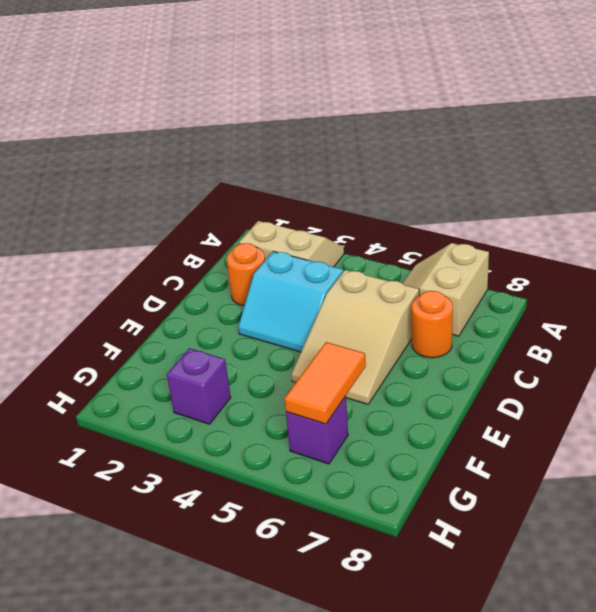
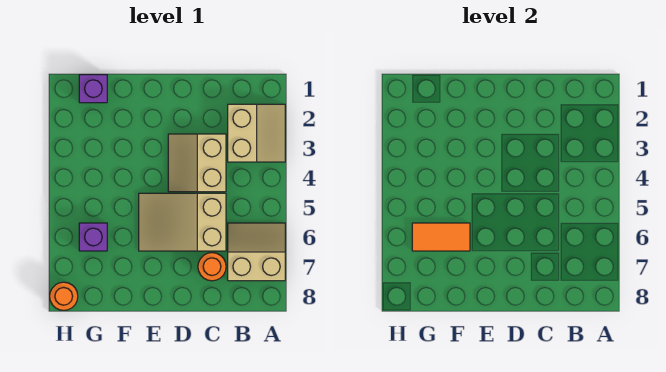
orange 1x1 round brick [227,243,265,306] -> orange 1x1 round brick moved to [50,282,78,310]
cyan 2x2 slope [238,251,343,352] -> tan 2x2 slope [168,134,226,192]
purple 1x1 brick [167,348,231,424] -> purple 1x1 brick moved to [79,75,107,103]

